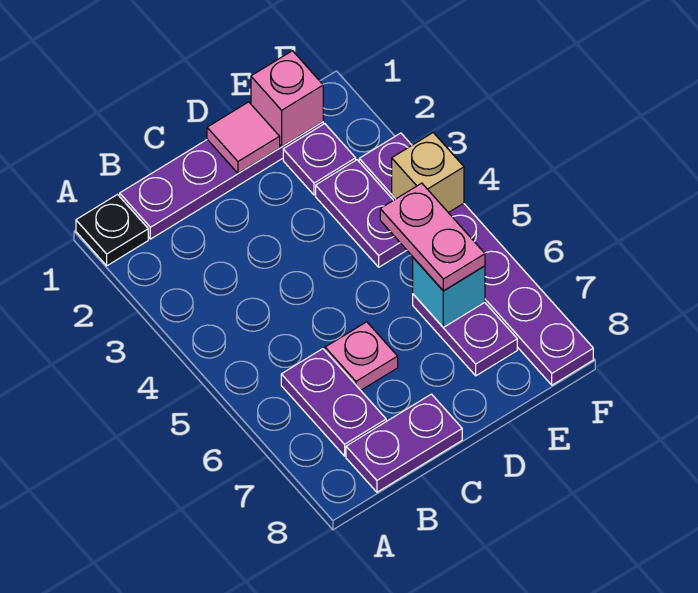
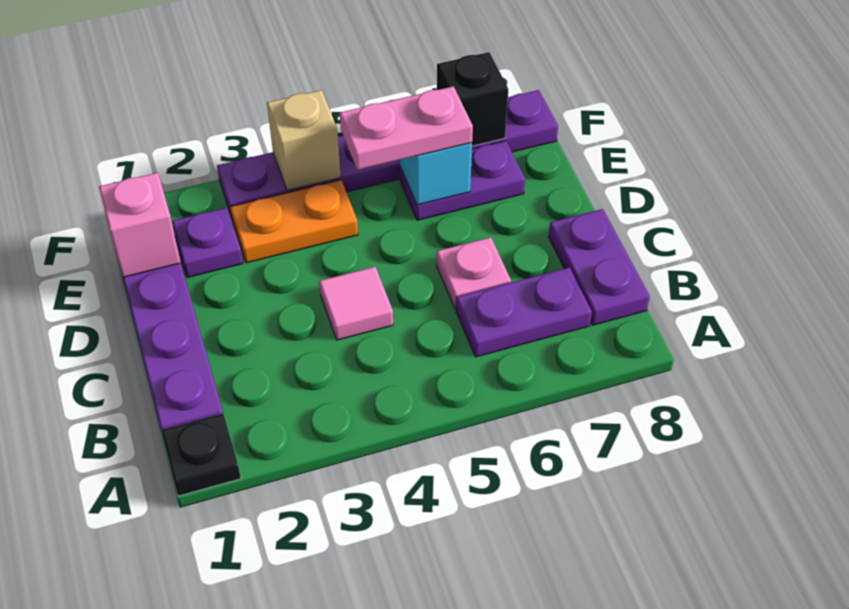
pink 1x1 tile [207,102,280,173] -> pink 1x1 tile moved to [319,267,393,340]
purple 1x2 plate [316,160,407,267] -> orange 1x2 plate [230,180,358,263]
none -> black 1x1 brick [437,52,508,146]

